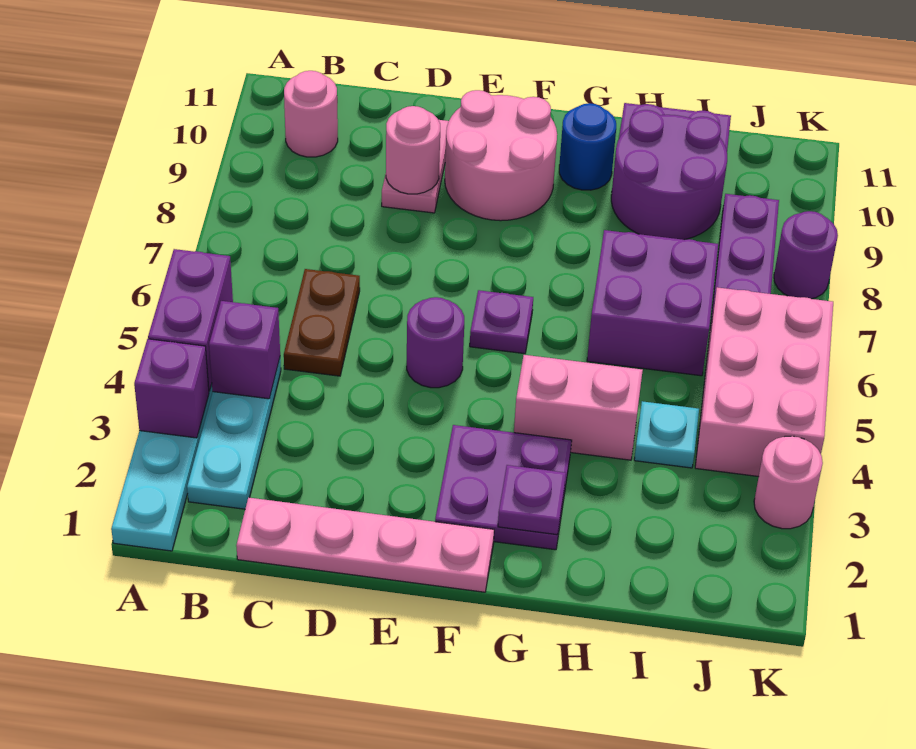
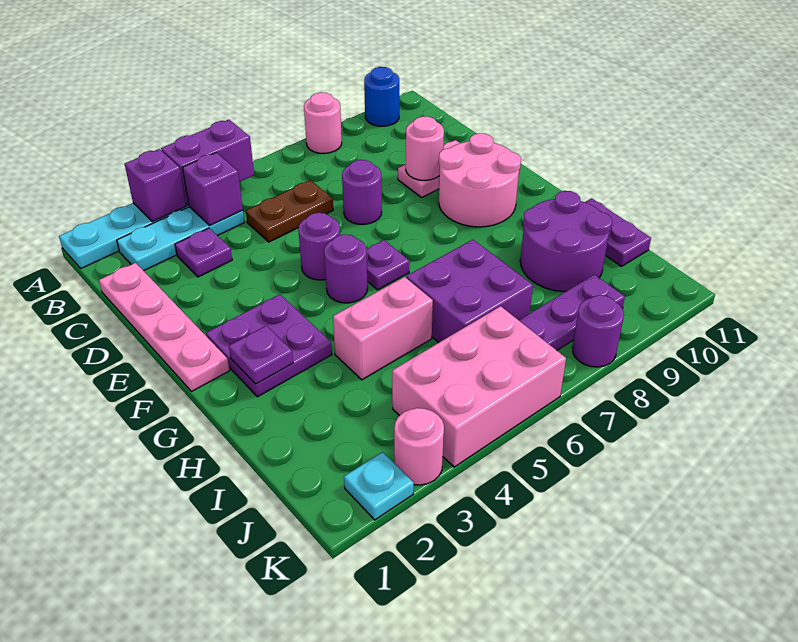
pink 1x1 round brick [284,71,338,157] -> pink 1x1 round brick moved to [304,92,342,154]
none -> purple 1x1 plate [175,228,232,277]
none -> purple 1x1 round brick [342,160,382,224]
none -> purple 1x1 round brick [324,234,368,303]
pink 1x2 brick [514,355,643,460] -> pink 1x2 brick turned to [333,277,433,380]
blue 1x1 round brick [559,103,616,190] -> blue 1x1 round brick moved to [364,67,399,126]
cyan 1x1 plate [634,401,699,468] -> cyan 1x1 plate moved to [344,452,414,520]

